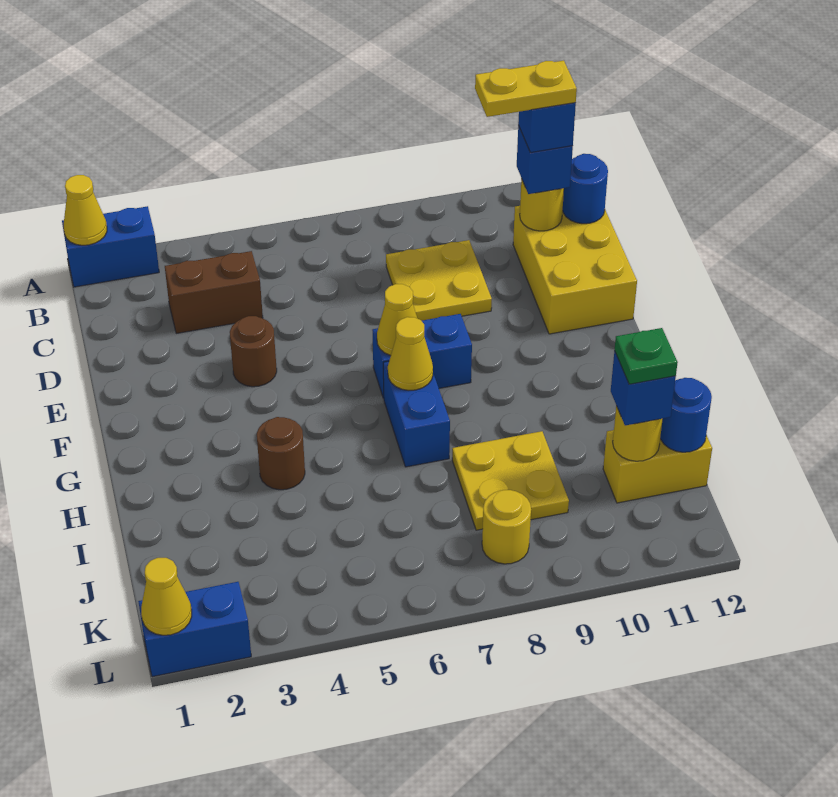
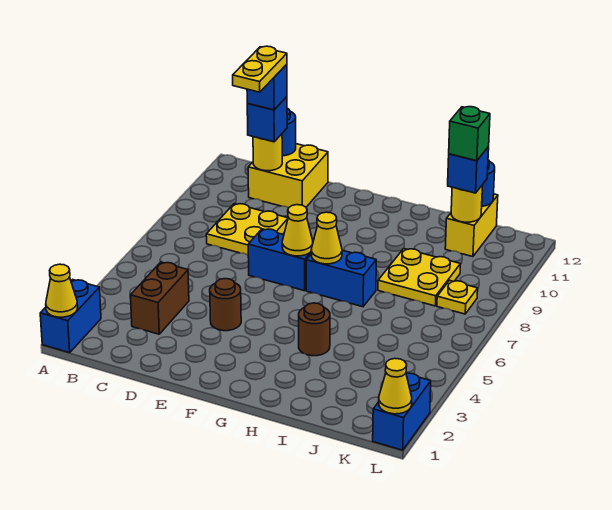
yellow 2x3 brick [513,206,637,334] -> yellow 2x2 brick [248,144,328,208]
blue 1x2 brick [372,314,472,398] -> blue 1x2 brick turned to [248,229,311,291]
green 1x1 plate [615,328,678,384] -> green 1x1 brick [449,107,490,161]
yellow 1x1 round brick [482,490,531,564] -> yellow 1x1 plate [437,280,478,314]

